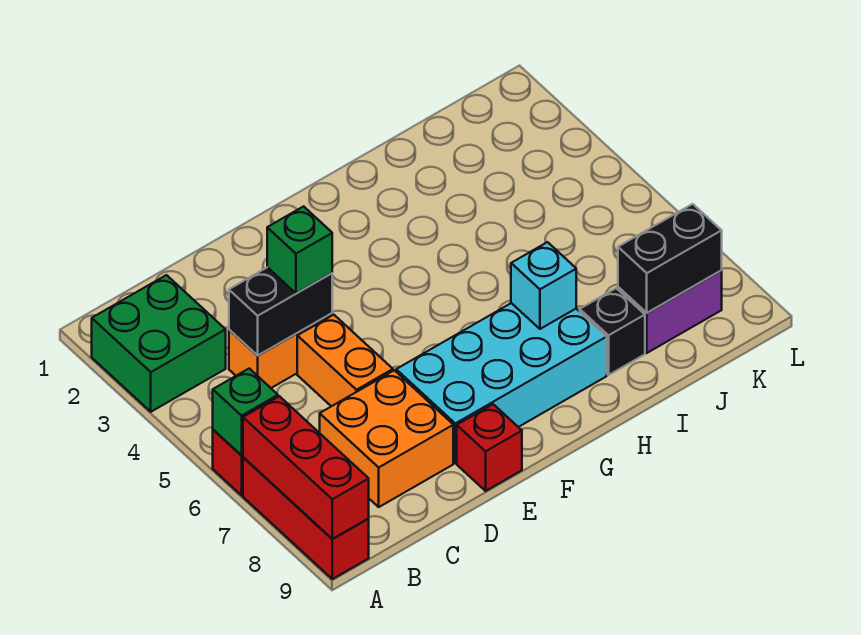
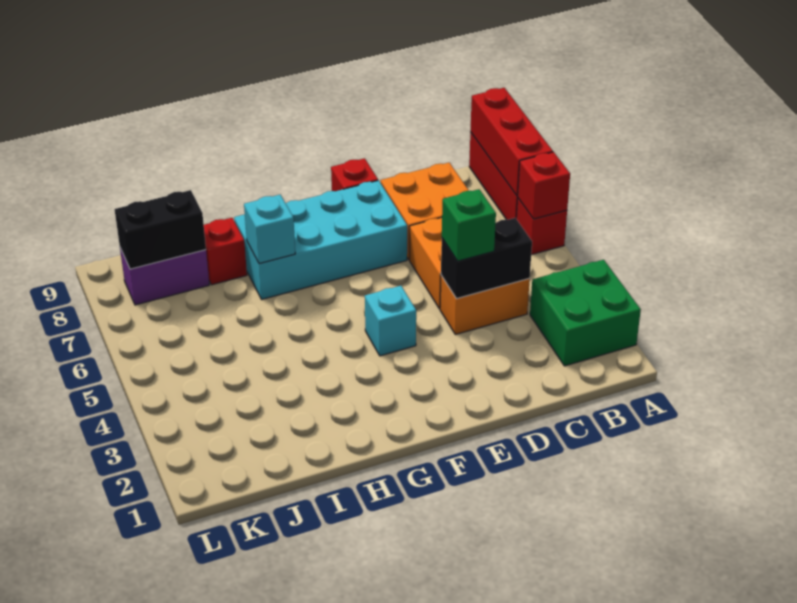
green 1x1 brick [213,369,278,455] -> red 1x1 brick [518,152,570,219]
none -> cyan 1x1 brick [365,286,416,356]
black 1x1 brick [580,288,645,375] -> red 1x1 brick [204,218,247,285]

